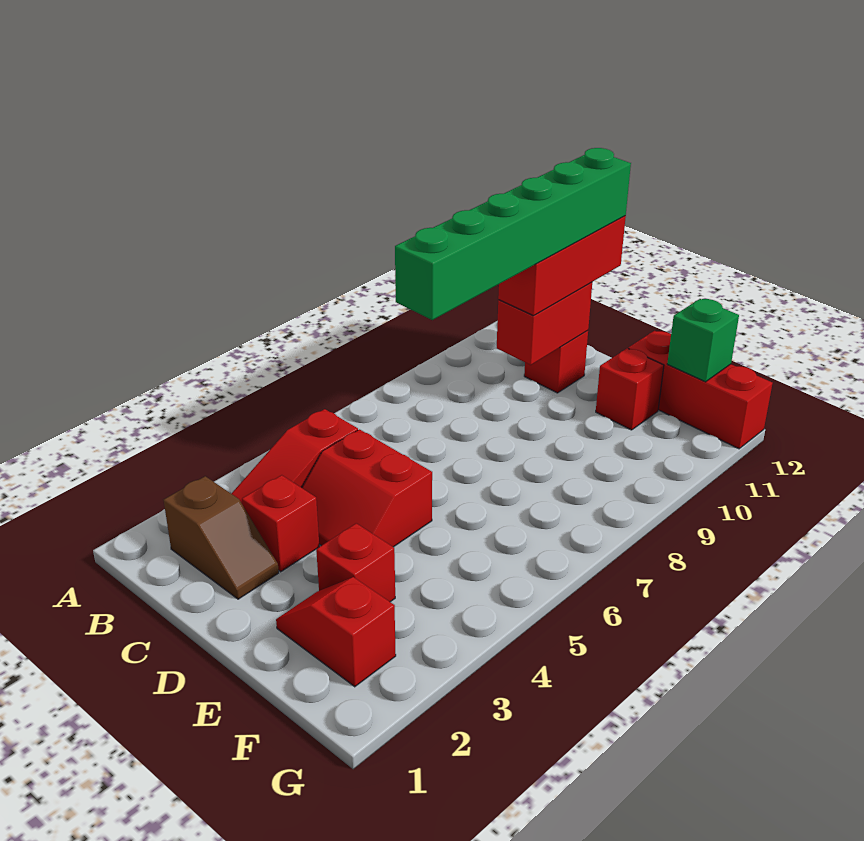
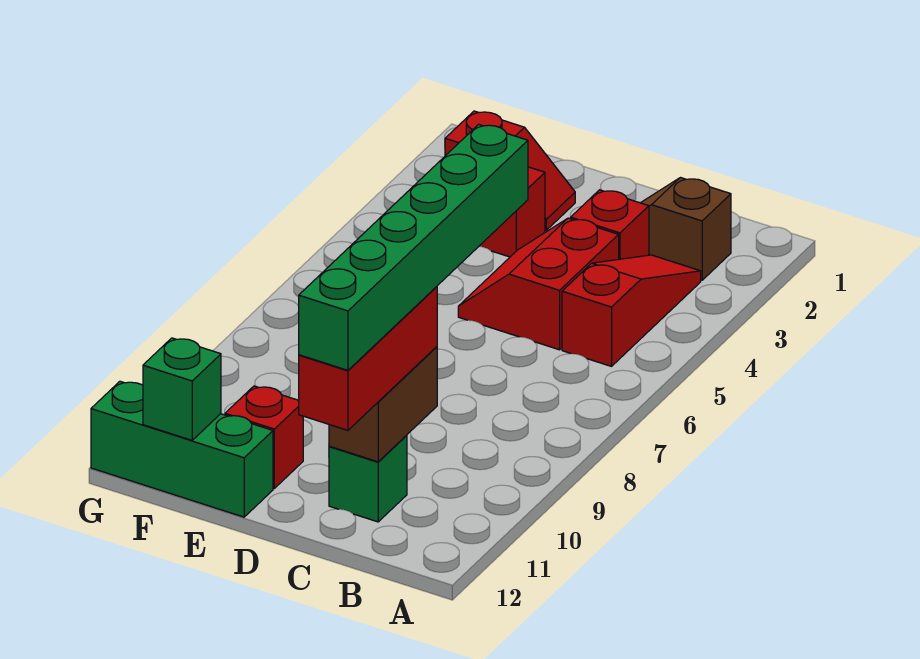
red 2x2 slope [302,429,432,547] -> red 2x2 slope turned to [458,218,619,350]
red 1x2 brick [497,282,592,365] -> brown 1x2 brick [329,347,437,462]
red 1x1 brick [524,330,588,393] -> green 1x1 brick [329,435,407,522]
red 1x3 brick [628,331,773,449] -> green 1x3 brick [91,381,273,517]

